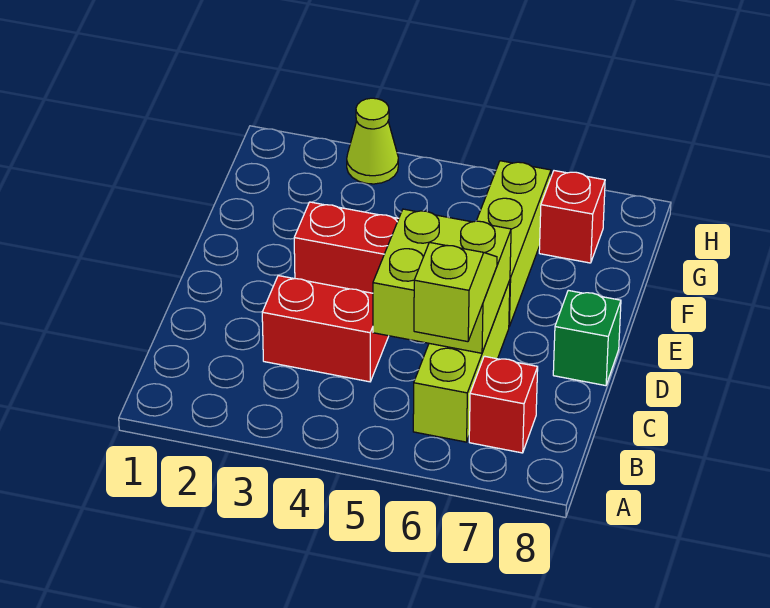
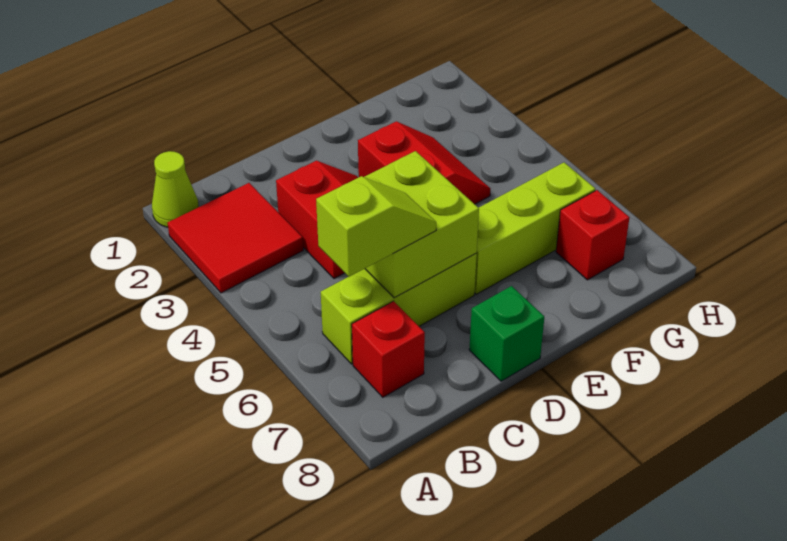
none -> red 2x2 tile [168,183,303,293]
lime 1x1 cone [347,98,398,184] -> lime 1x1 cone moved to [152,151,199,227]

